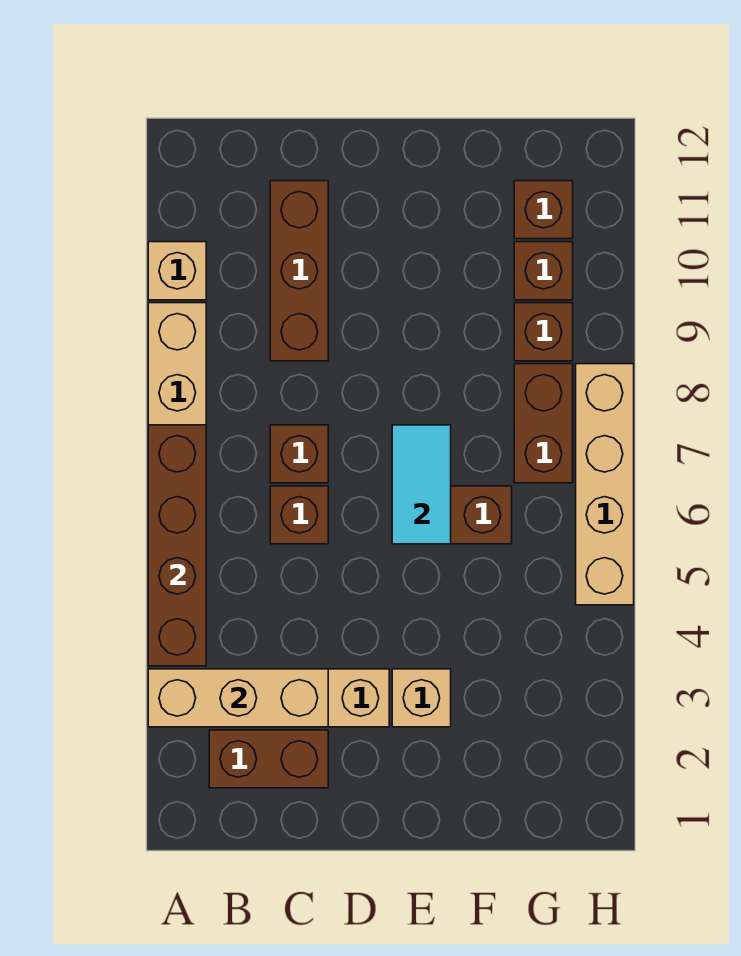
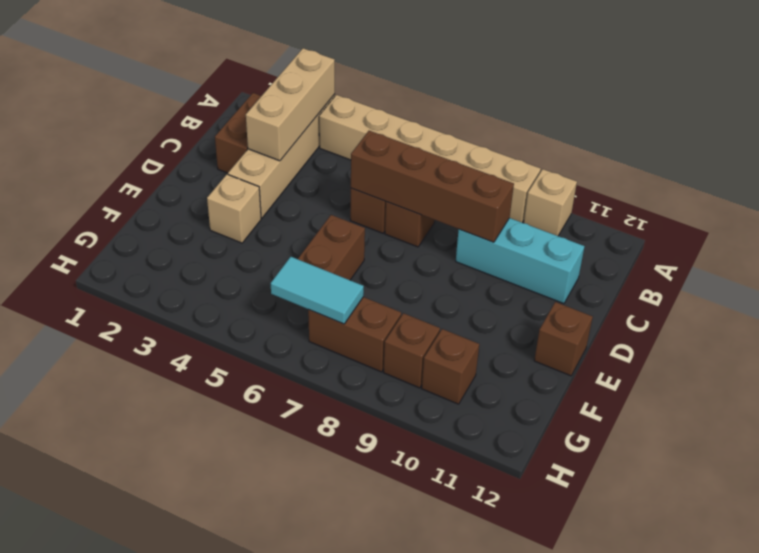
brown 1x4 brick [148,425,206,666] -> brown 1x4 brick moved to [351,131,514,242]
brown 1x3 brick [270,181,328,361] -> cyan 1x3 brick [456,218,584,304]
cyan 1x2 tile [392,425,451,544] -> cyan 1x2 tile moved to [271,257,364,324]
brown 1x1 brick [514,181,573,239] -> brown 1x1 brick moved to [534,302,593,376]
tan 1x4 brick [576,364,634,605] -> none

